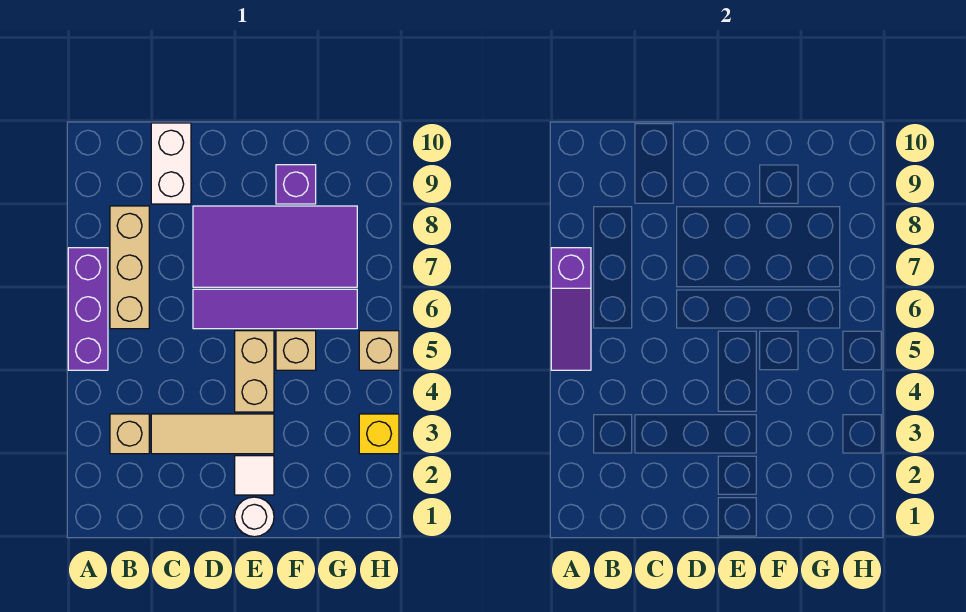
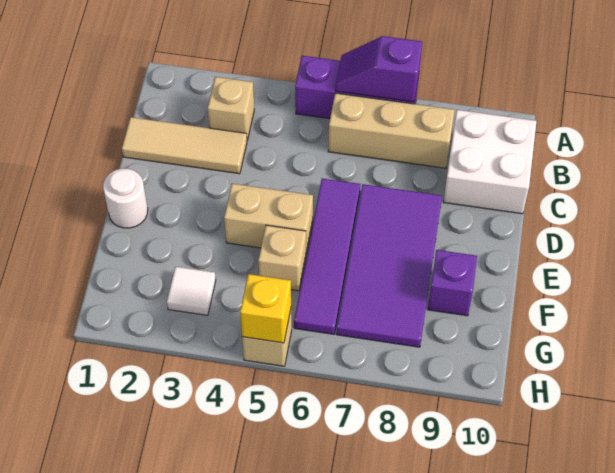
purple 1x3 slope [551,248,591,370] -> purple 1x2 slope [335,36,422,102]
tan 1x3 tile [151,414,274,454] -> tan 1x3 tile turned to [122,117,247,174]
white 1x2 brick [151,123,191,204] -> white 2x2 brick [443,110,536,214]
white 1x1 tile [235,456,274,495] -> white 1x1 tile moved to [167,267,216,315]
yellow 1x1 brick [359,414,399,454] -> yellow 1x1 brick moved to [240,274,291,343]

